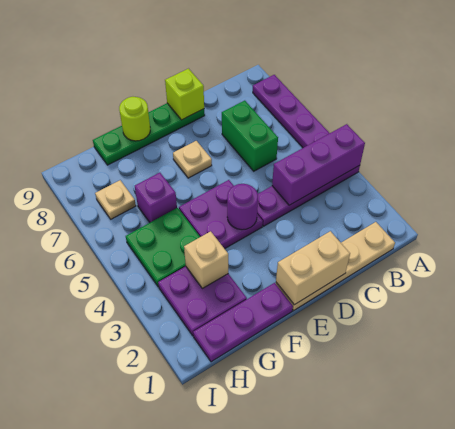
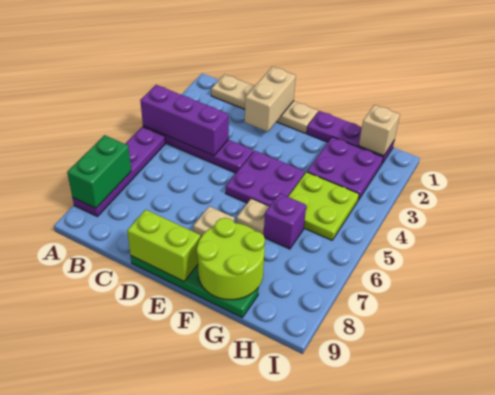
green 1x2 brick [222,101,278,171] -> green 1x2 brick moved to [67,135,131,208]
tan 1x2 brick [276,231,350,305] -> tan 1x2 brick turned to [245,67,296,132]
lime 1x1 brick [165,69,204,120] -> lime 1x2 brick [127,210,201,281]
purple 1x1 round brick [227,184,258,230] -> none
lime 1x1 round brick [119,97,150,141] -> lime 2x2 round brick [197,218,265,300]
tan 1x1 brick [184,231,228,288] -> tan 1x1 brick moved to [359,105,400,156]
green 2x2 plate [126,208,200,287] -> lime 2x2 plate [288,172,359,240]
tan 1x1 plate [95,180,136,219] -> tan 1x1 plate moved to [236,198,270,235]

